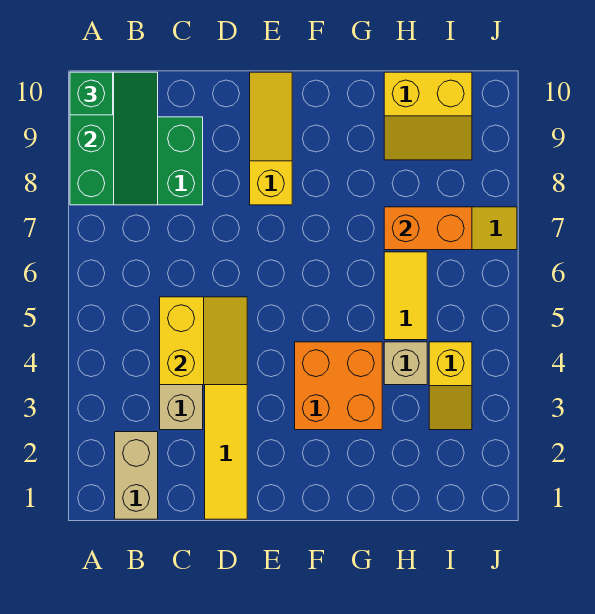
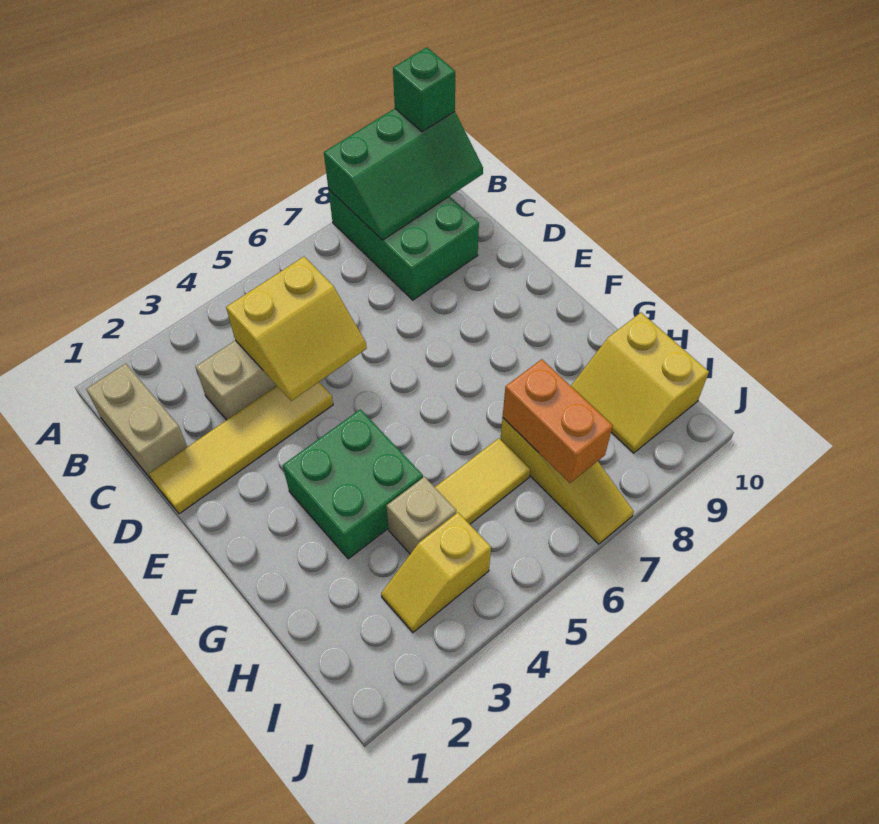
tan 1x2 brick [115,432,158,519] -> tan 1x2 brick turned to [86,364,187,480]
yellow 1x3 slope [250,72,292,205] -> none
orange 2x2 brick [295,342,382,430] -> green 2x2 brick [283,409,423,559]

